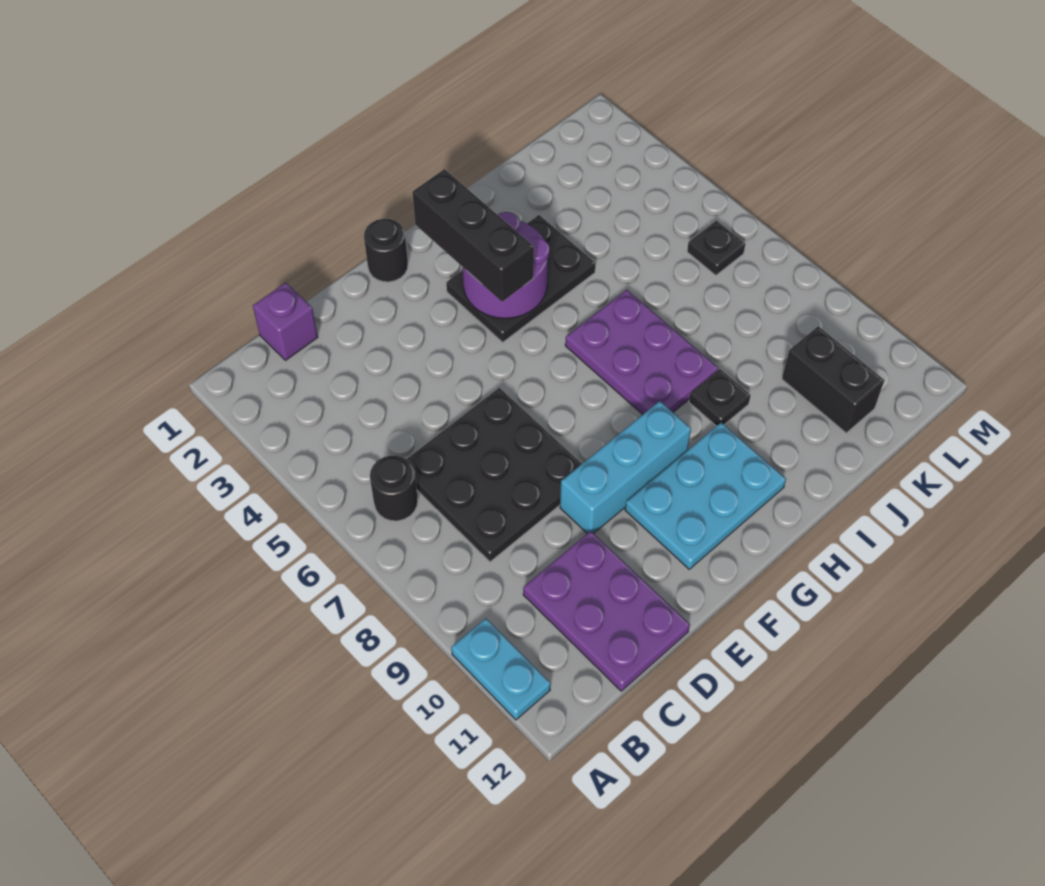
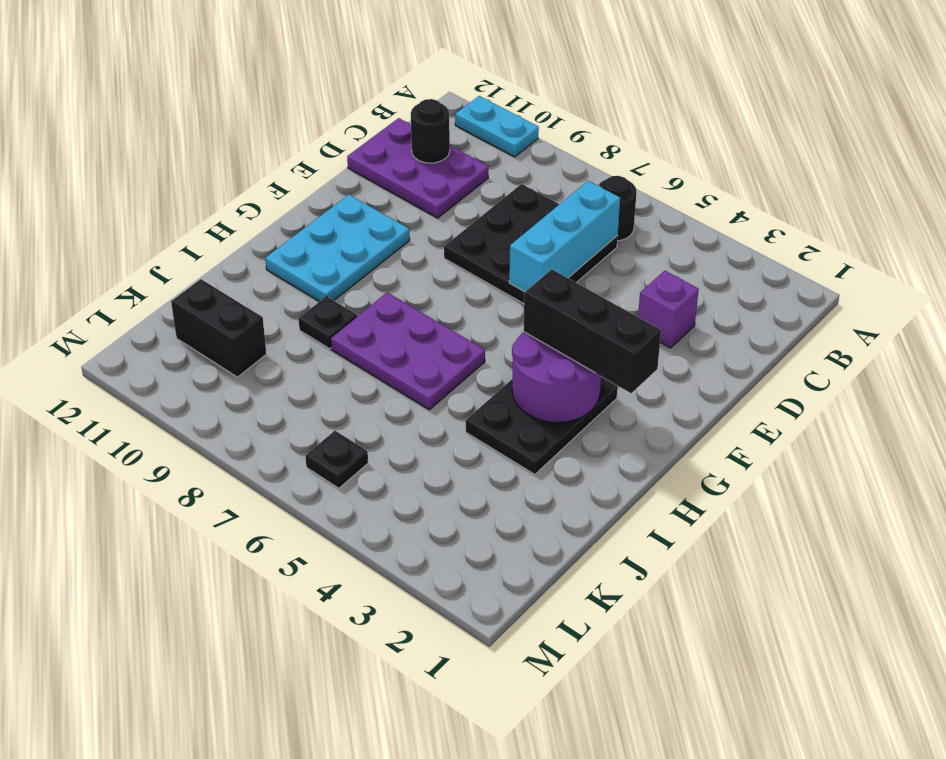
purple 1x1 brick [253,283,318,360] -> purple 1x1 brick moved to [638,271,699,348]
cyan 1x3 brick [560,401,691,534] -> cyan 1x3 brick moved to [509,181,620,292]
black 1x1 round brick [364,219,408,282] -> black 1x1 round brick moved to [411,99,450,163]

